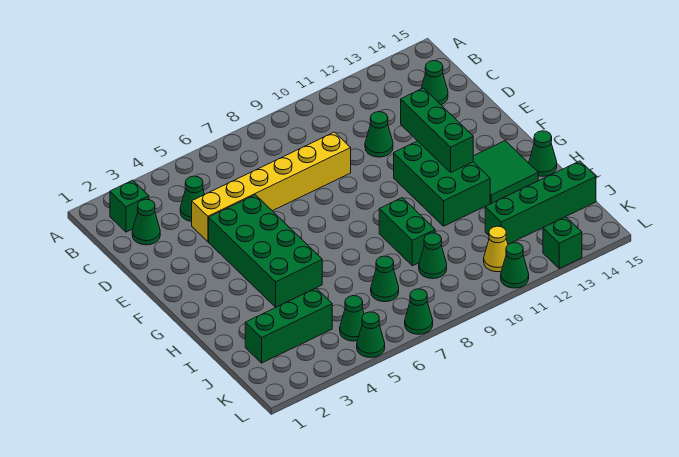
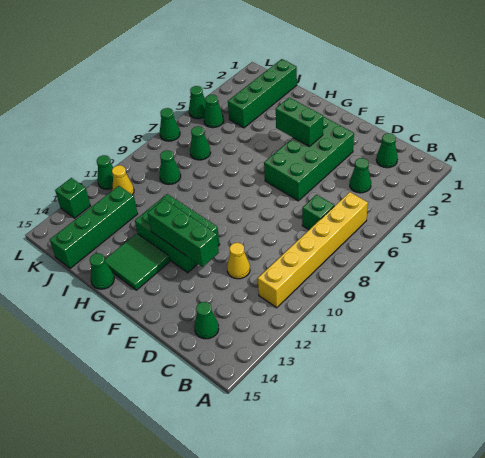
green 1x1 brick [110,180,149,232] -> green 1x1 brick moved to [302,195,334,230]
yellow 1x6 brick [192,132,351,242] -> yellow 1x6 brick moved to [258,192,368,308]
green 1x1 cone [365,112,393,157] -> yellow 1x1 cone [227,243,250,279]
green 2x4 brick [209,195,322,307] -> green 2x4 brick turned to [264,117,354,201]
green 1x2 brick [379,198,435,266] -> green 1x2 brick moved to [276,97,323,146]
green 1x3 brick [245,288,332,363] -> green 1x4 brick [228,59,297,128]

